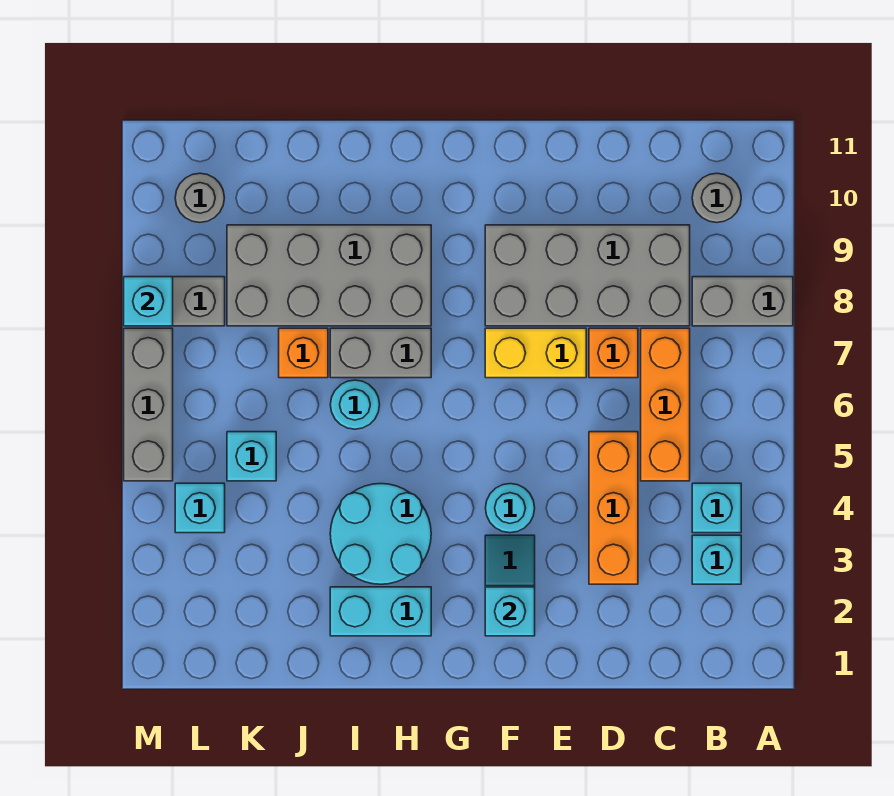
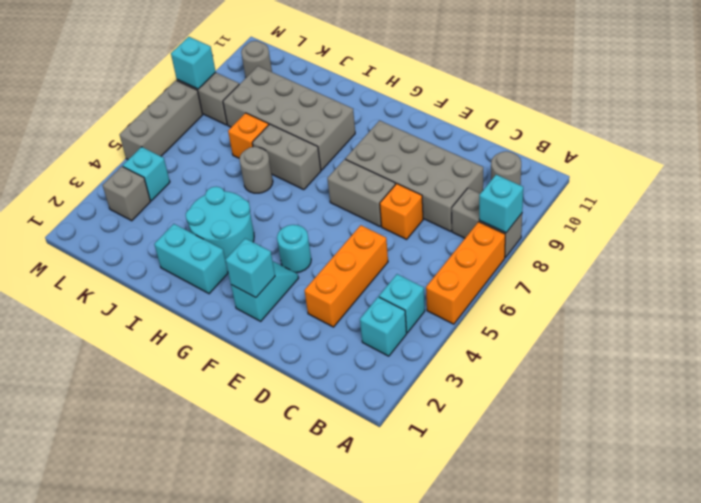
orange 1x3 brick [641,328,690,481] -> orange 1x3 brick moved to [426,222,505,324]
yellow 1x2 brick [485,328,586,378] -> grey 1x2 brick [327,159,395,226]
cyan 1x1 round brick [330,380,380,429] -> grey 1x1 round brick [239,147,273,193]
cyan 1x1 brick [227,432,276,481] -> cyan 1x1 brick moved to [479,175,523,233]
none -> grey 1x1 brick [102,166,151,221]

